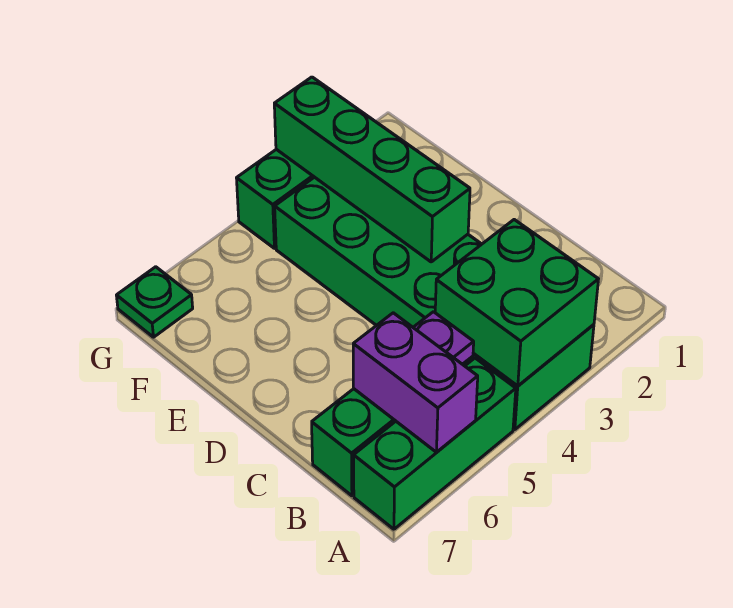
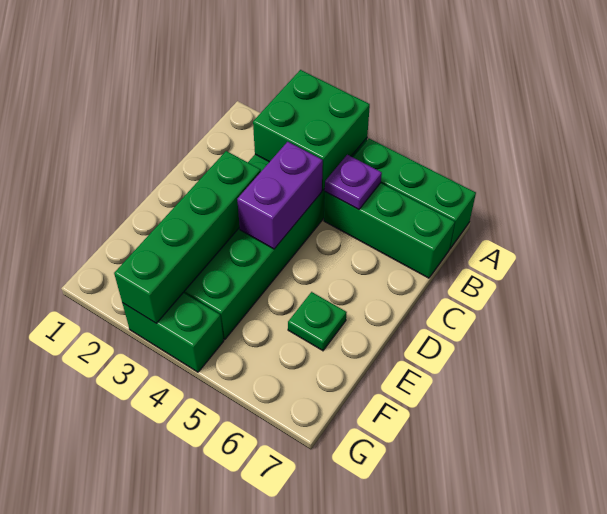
purple 1x2 brick [353,313,478,452] -> purple 1x2 brick moved to [237,142,323,249]
green 1x1 plate [116,267,193,337] -> green 1x1 plate moved to [288,292,347,351]

